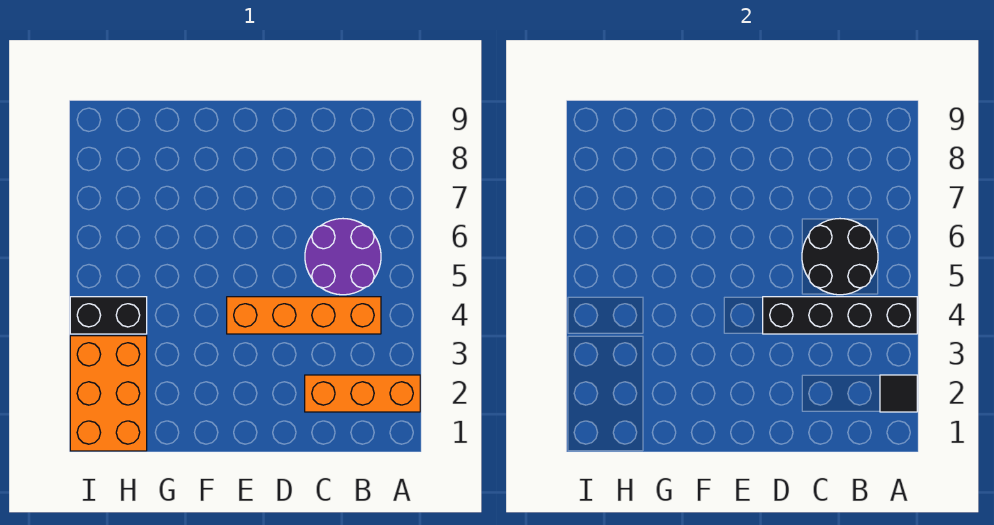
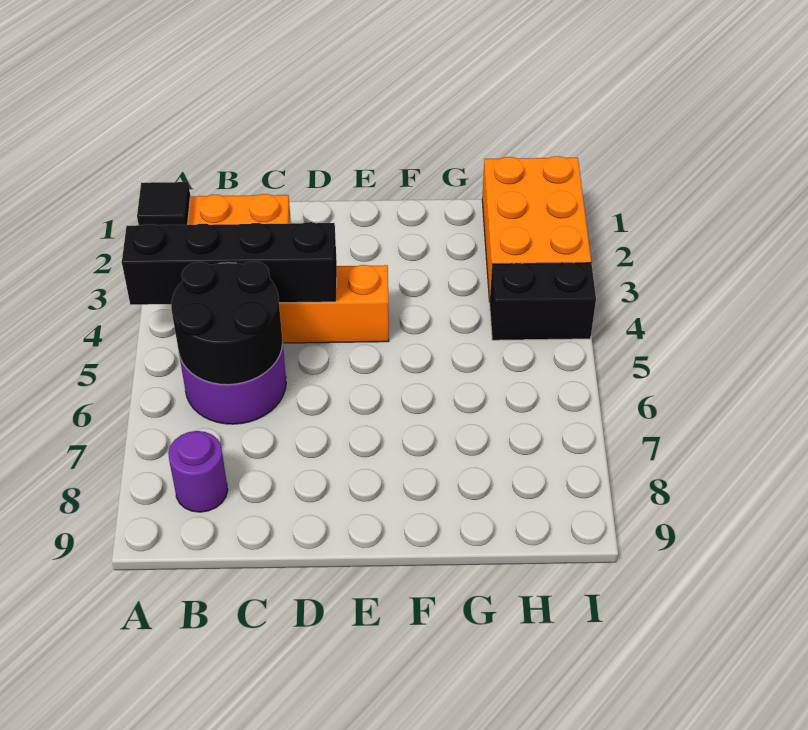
none -> purple 1x1 round brick [168,431,228,512]

